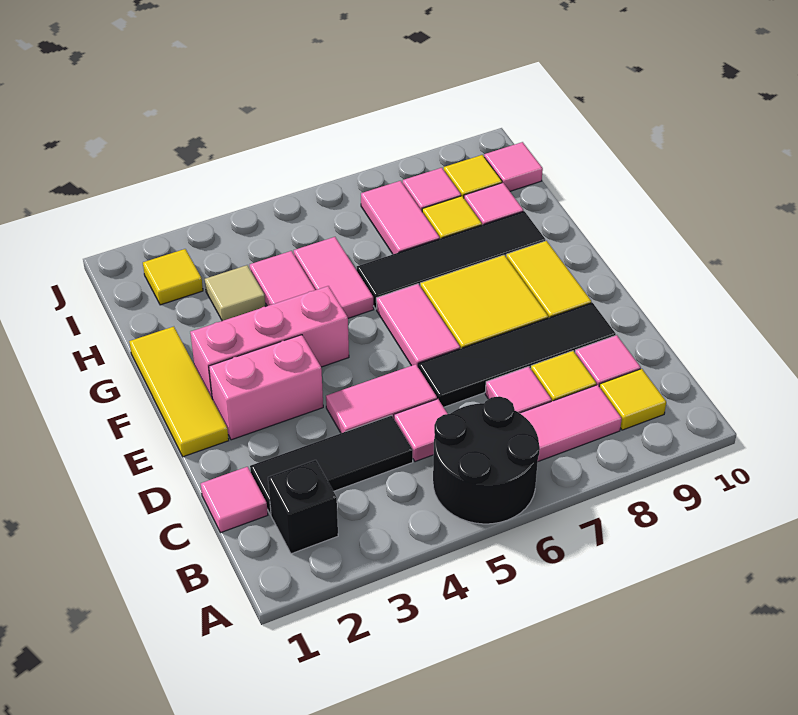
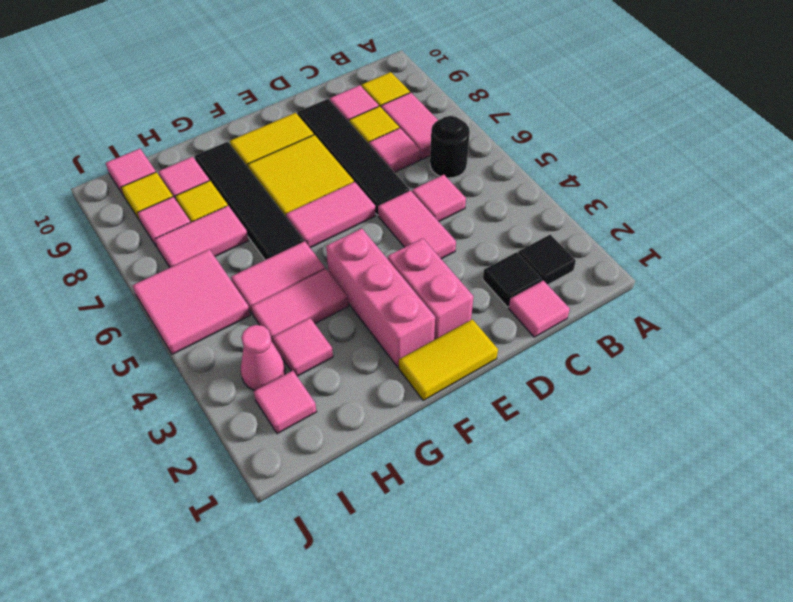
black 2x2 round brick [433,396,540,524] -> black 1x1 round brick [430,116,470,178]
black 1x1 brick [268,460,338,554] -> black 1x1 tile [518,235,576,285]
black 1x3 tile [250,415,413,514] -> black 1x1 tile [483,252,542,307]
yellow 1x3 tile [129,327,229,457] -> yellow 1x2 tile [399,319,498,400]
tan 1x1 tile [205,265,266,321] -> pink 1x1 tile [273,318,333,376]
yellow 1x1 tile [143,249,203,305] -> pink 1x1 tile [254,371,317,434]
none -> pink 1x1 cone [241,325,285,391]
none -> pink 2x2 tile [132,249,250,354]

